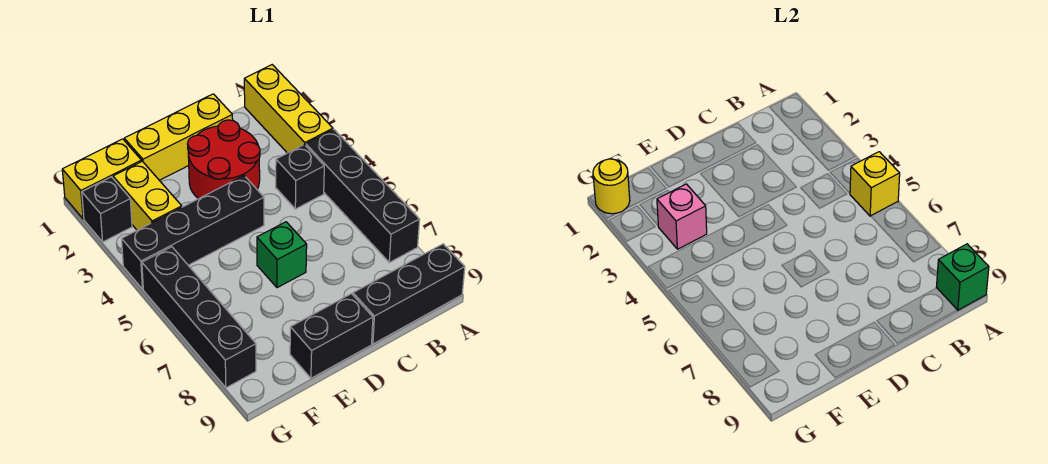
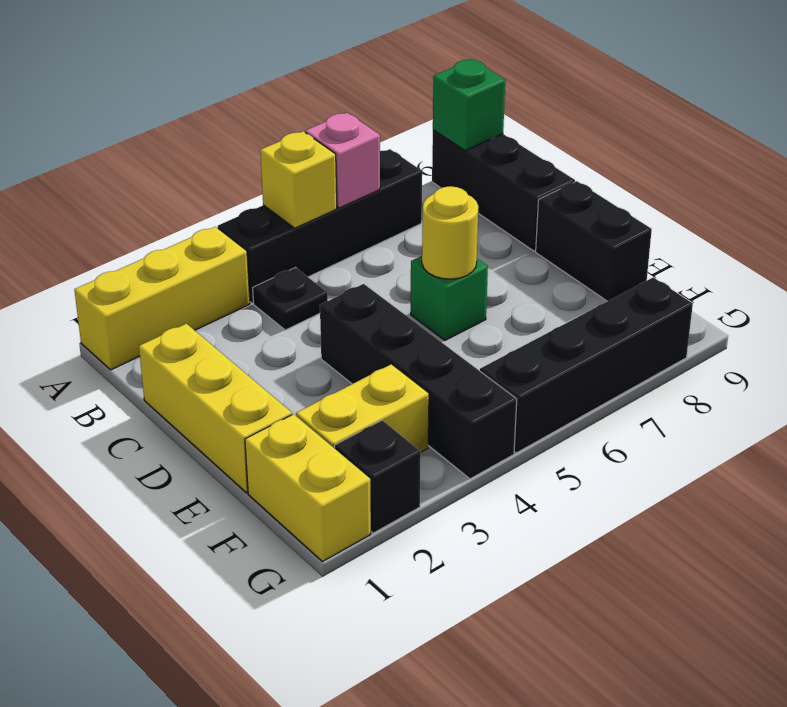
black 1x1 brick [276,145,324,209] -> black 1x1 plate [253,268,328,330]
red 2x2 round brick [188,120,260,199] -> none
pink 1x1 brick [657,184,707,249] -> pink 1x1 brick moved to [305,113,380,208]
yellow 1x1 round brick [593,159,630,214] -> yellow 1x1 round brick moved to [422,186,478,279]

